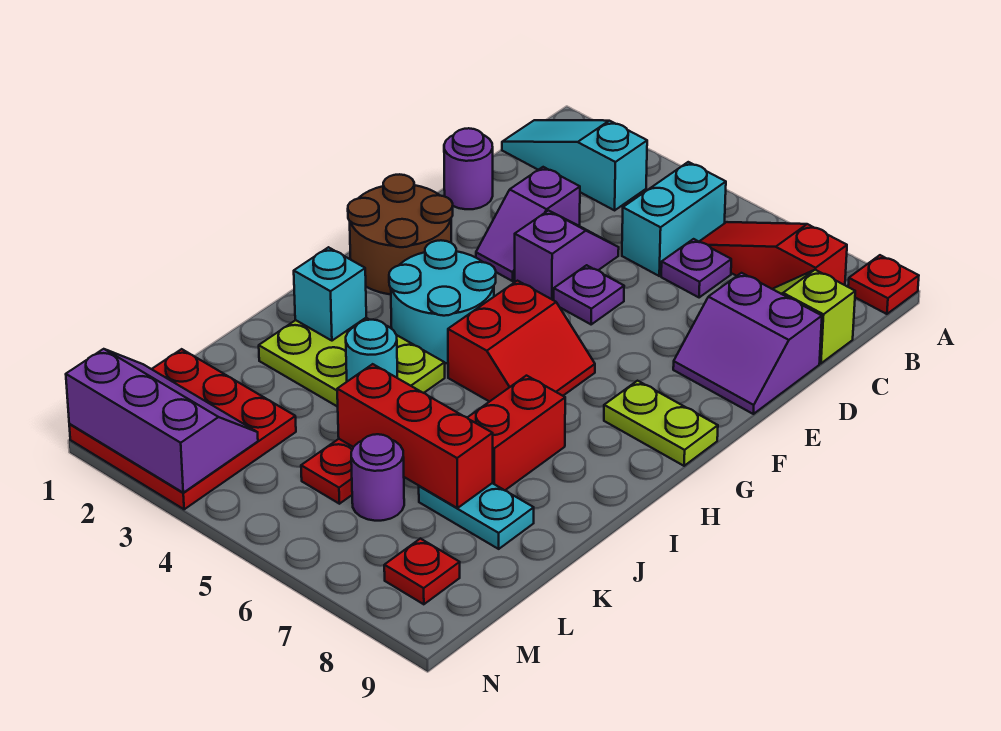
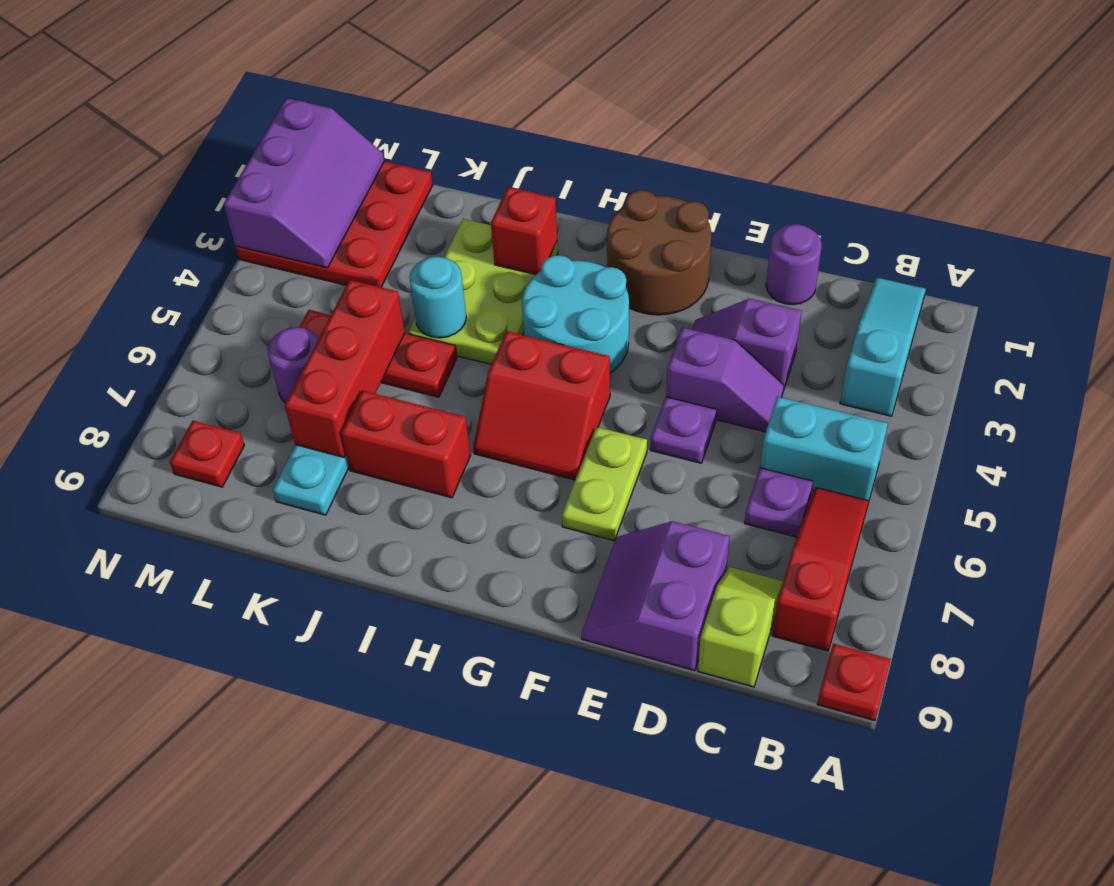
lime 1x2 plate [604,381,718,466] -> lime 1x2 plate moved to [562,427,647,541]
cyan 1x1 brick [294,247,366,341] -> red 1x1 brick [491,187,557,274]

